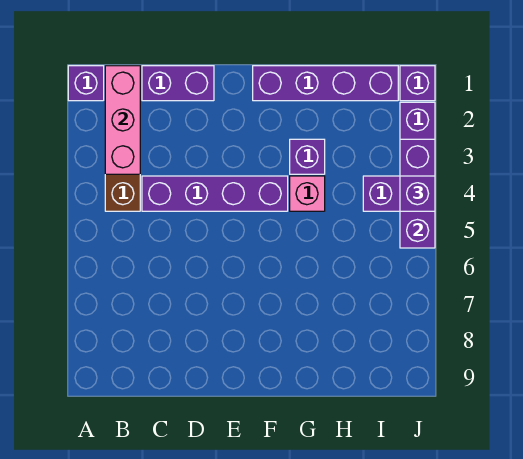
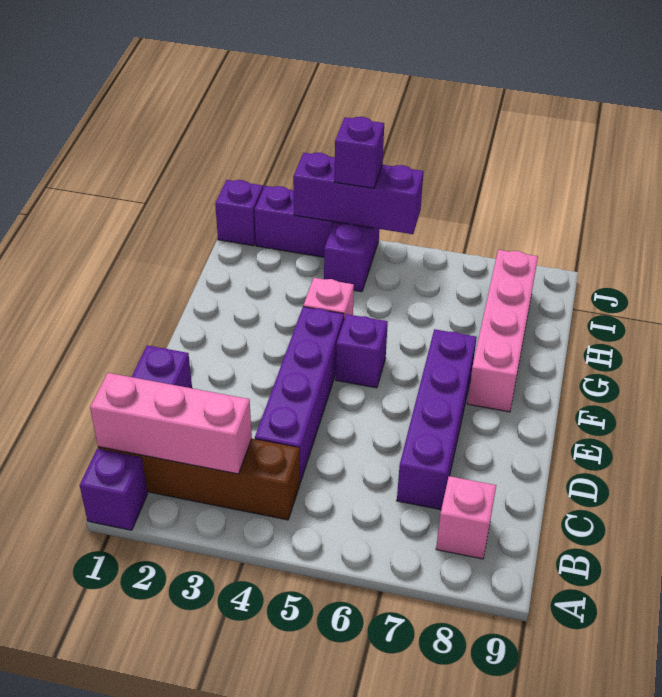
none -> pink 1x1 brick [436,476,496,559]
purple 1x4 brick [253,66,398,101] -> purple 1x4 brick moved to [397,329,477,510]
none -> pink 1x4 brick [468,250,538,412]
purple 1x1 brick [290,139,325,174] -> purple 1x1 brick moved to [336,314,388,388]

